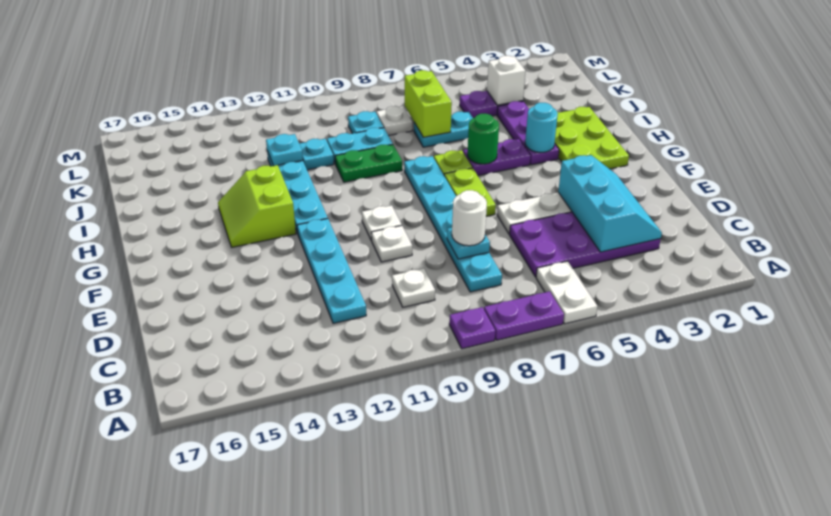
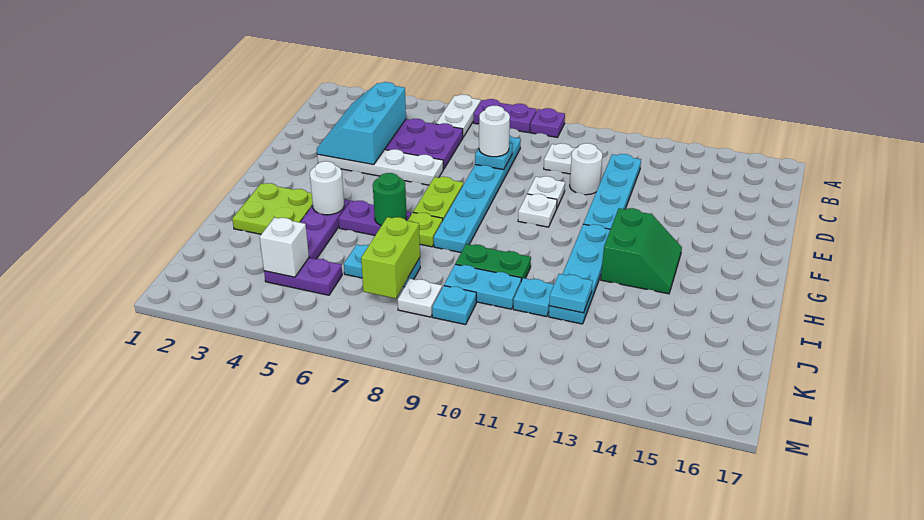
none -> white 1x1 round brick [570,143,603,195]
lime 2x3 plate [555,107,629,169] -> lime 2x2 plate [232,183,313,234]
lime 2x2 slope [218,165,296,247] -> green 2x2 slope [601,208,682,294]
cyan 1x1 round brick [525,103,558,152] -> white 1x1 round brick [310,161,344,215]

